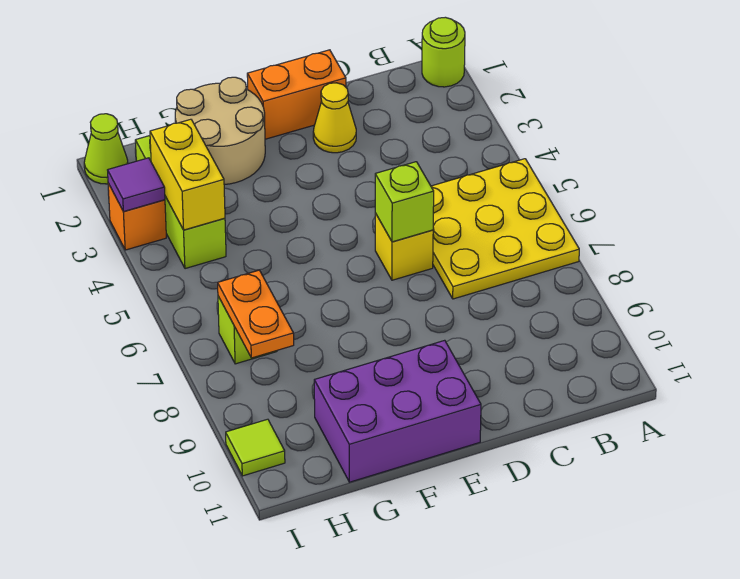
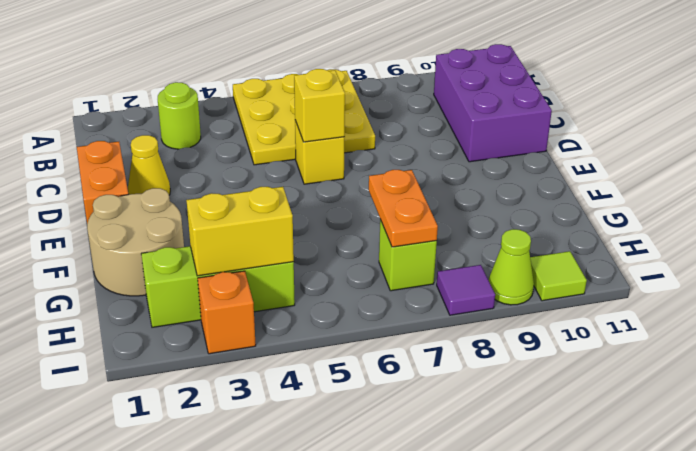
lime 1x1 round brick [422,17,465,87] -> lime 1x1 round brick moved to [158,82,201,149]
lime 1x1 brick [375,162,434,242] -> yellow 1x1 brick [294,69,345,142]
purple 2x3 brick [314,340,481,482] -> purple 2x3 brick moved to [434,44,552,162]
orange 1x2 plate [218,270,294,358] -> orange 1x2 plate turned to [369,170,438,247]
lime 1x1 cone [84,114,128,184] -> lime 1x1 cone moved to [489,229,534,305]
purple 1x1 tile [108,158,165,212] -> purple 1x1 tile moved to [437,265,495,315]

